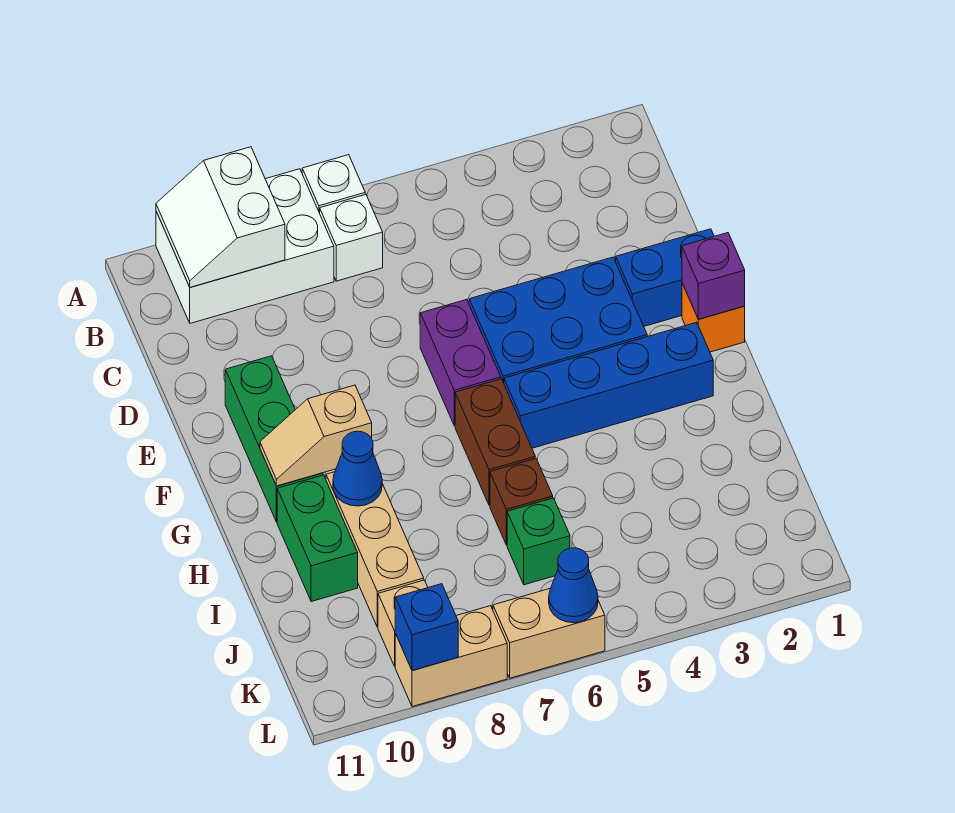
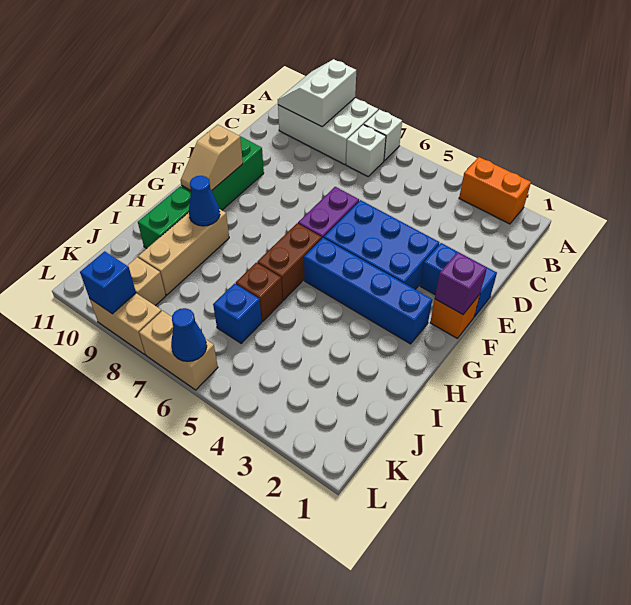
none -> orange 1x2 brick [459,157,531,224]
tan 1x2 slope [260,385,372,486] -> tan 1x2 slope turned to [181,125,243,191]
green 1x1 brick [507,498,570,585] -> blue 1x1 brick [213,284,262,343]

